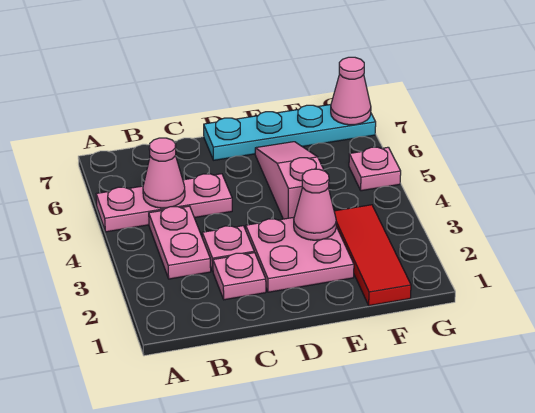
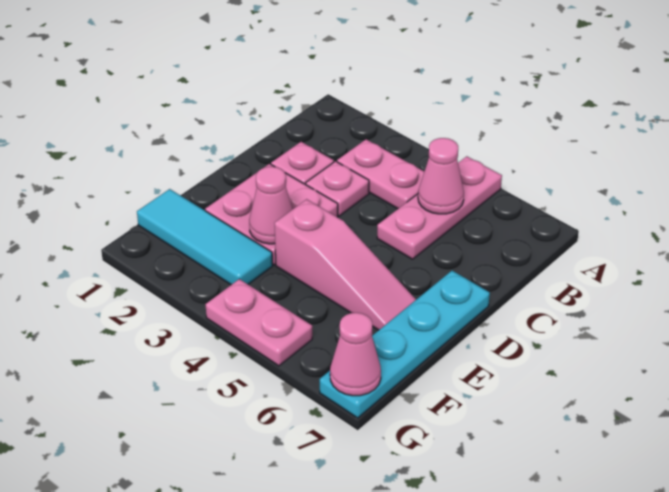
red 1x3 tile [334,205,411,306] -> cyan 1x3 tile [137,189,273,285]
pink 1x1 plate [349,147,401,191] -> pink 1x2 plate [206,279,312,366]

